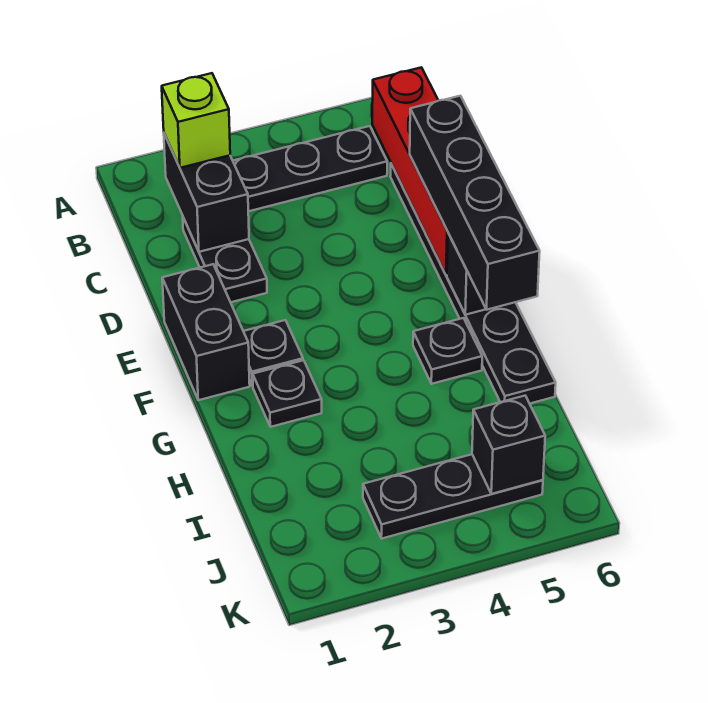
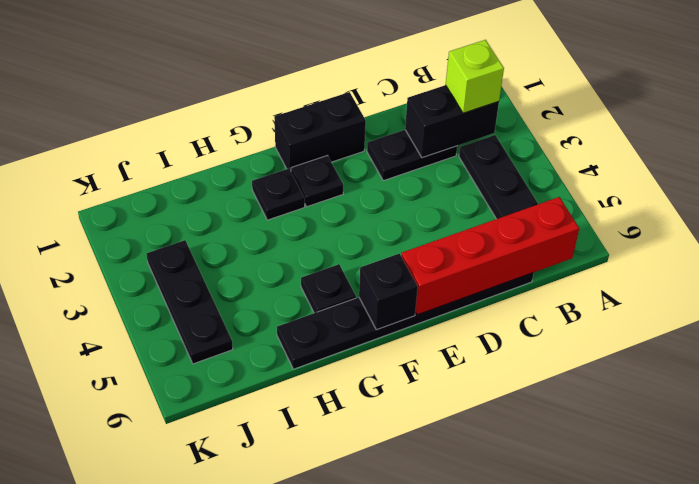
black 1x4 brick [410,96,540,310] -> none
black 1x1 brick [472,396,545,494] -> none

